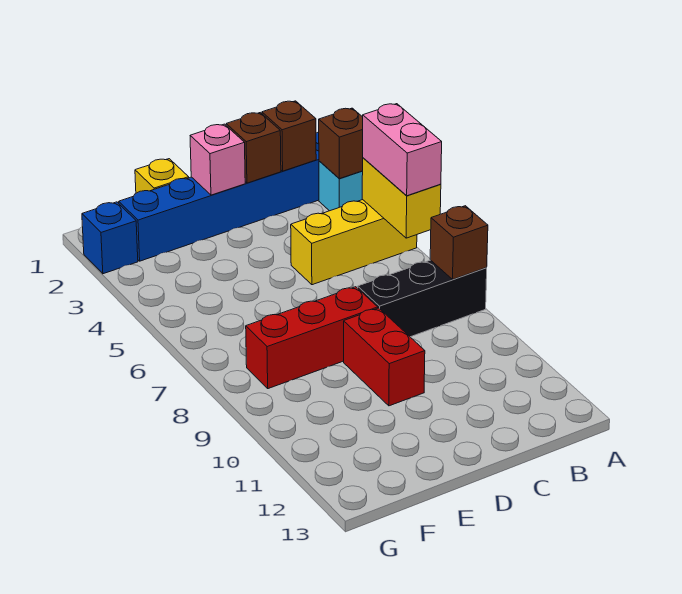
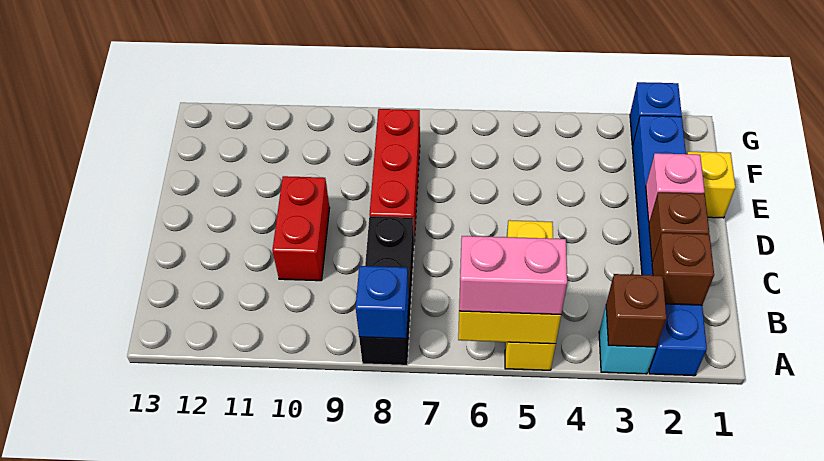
brown 1x1 brick [430,206,488,279] -> blue 1x1 brick [356,266,409,339]
red 1x2 brick [344,308,425,406] -> red 1x2 brick turned to [272,176,330,281]

